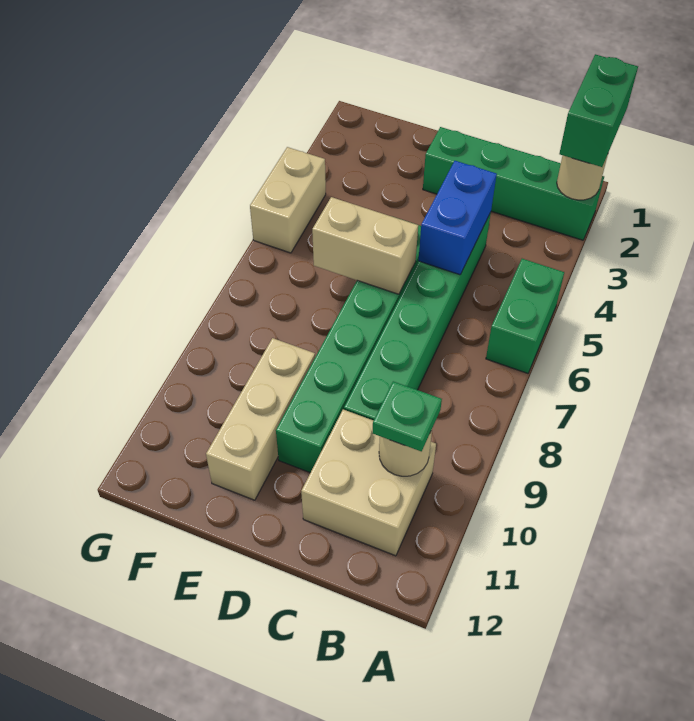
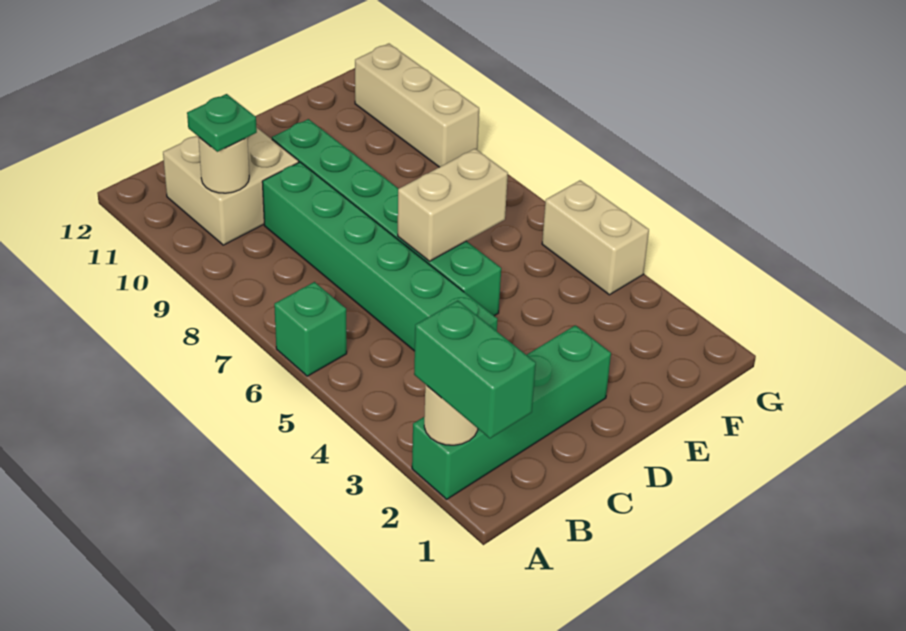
green 1x2 brick [486,259,564,373] -> green 1x1 brick [274,282,347,376]
blue 1x2 brick [418,161,497,275] -> none
tan 1x3 brick [206,338,315,500] -> tan 1x3 brick moved to [355,44,479,167]

